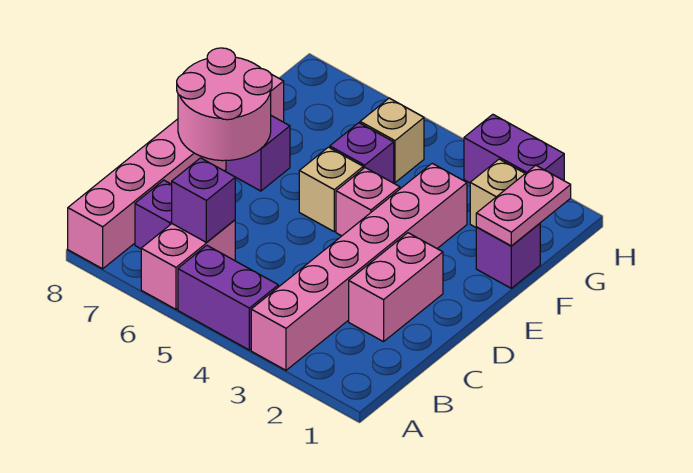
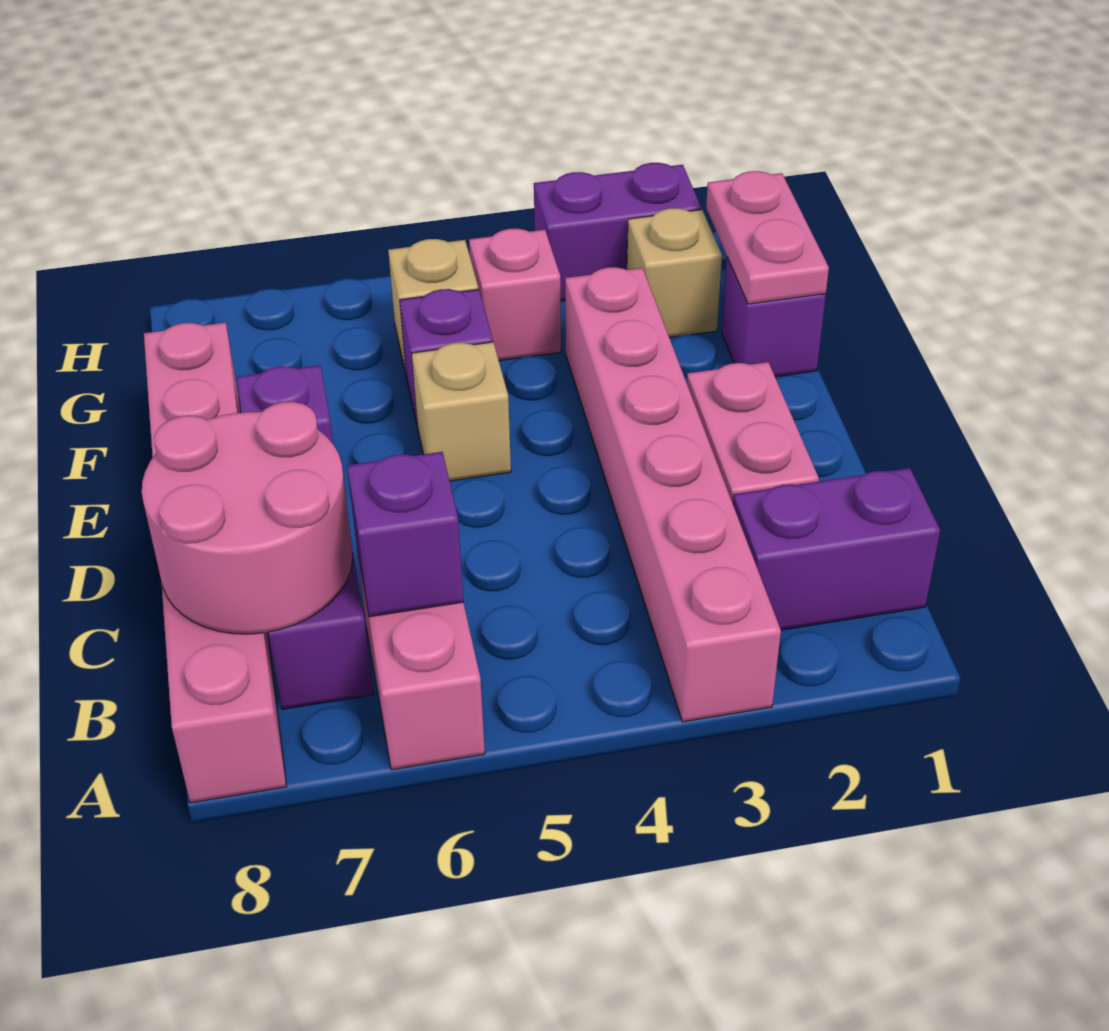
purple 1x2 brick [178,245,278,350] -> purple 1x2 brick moved to [733,468,940,630]
pink 2x2 round brick [177,48,272,161] -> pink 2x2 round brick moved to [142,402,353,634]
pink 1x1 brick [336,168,400,236] -> pink 1x1 brick moved to [469,229,561,361]

